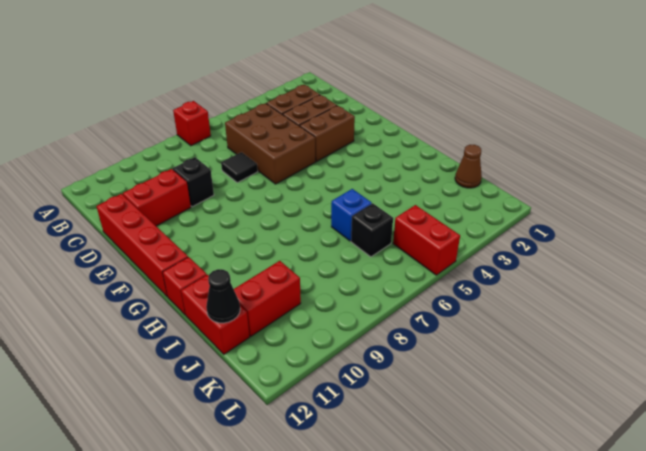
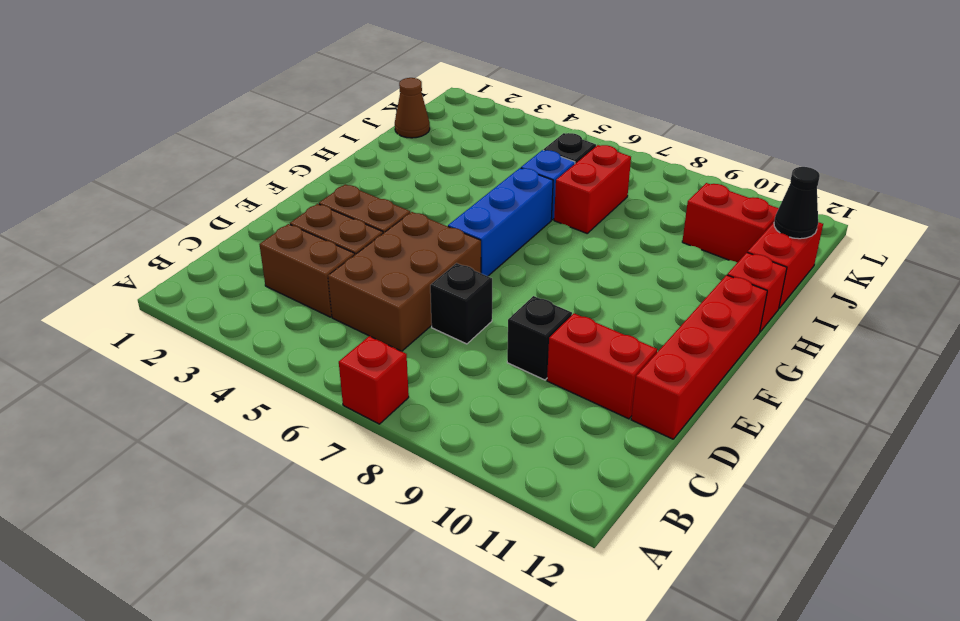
black 1x1 tile [221,152,258,183] -> black 1x1 brick [430,263,492,344]
none -> blue 1x3 brick [448,168,553,276]
red 1x2 brick [393,205,460,275] -> red 1x2 brick moved to [554,145,631,233]

